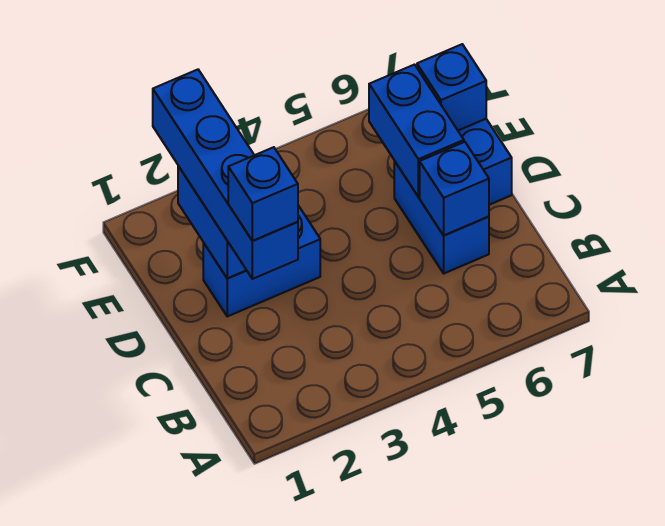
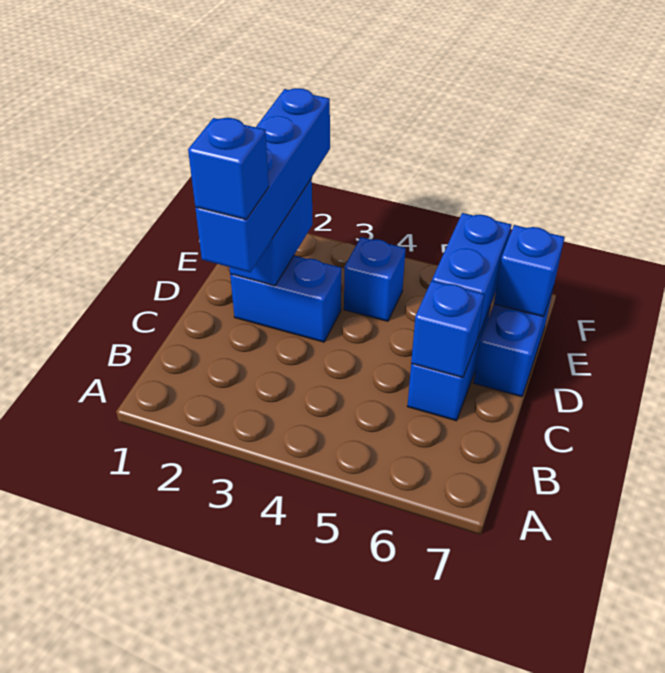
none -> blue 1x1 brick [344,237,406,321]

